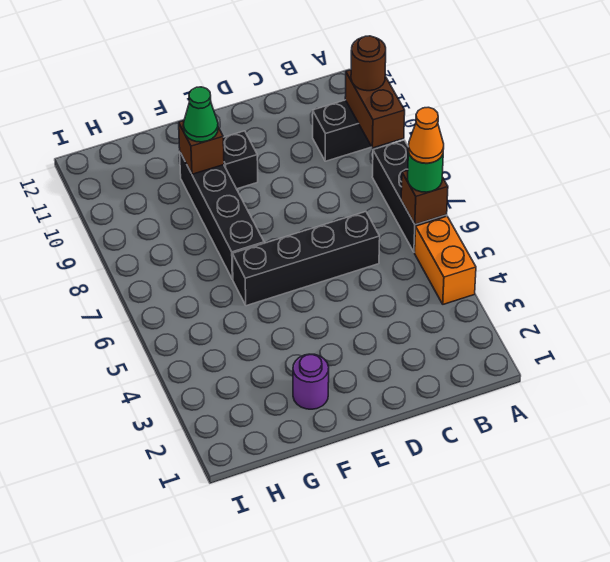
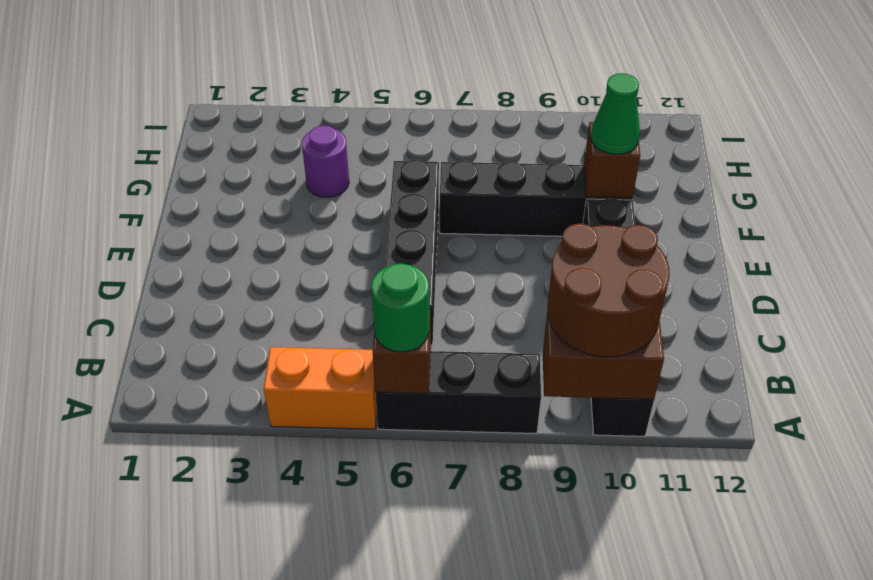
orange 1x1 cone [408,107,444,163] -> none
brown 1x1 round brick [351,36,386,91] -> brown 2x2 round brick [547,224,670,357]
purple 1x1 round brick [293,354,329,409] -> purple 1x1 round brick moved to [302,126,349,197]

